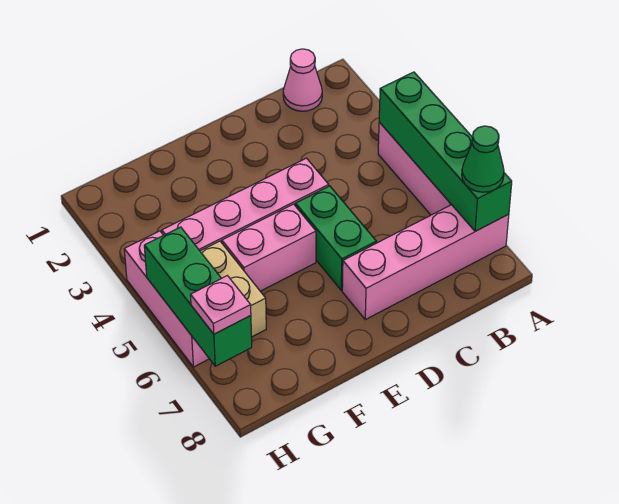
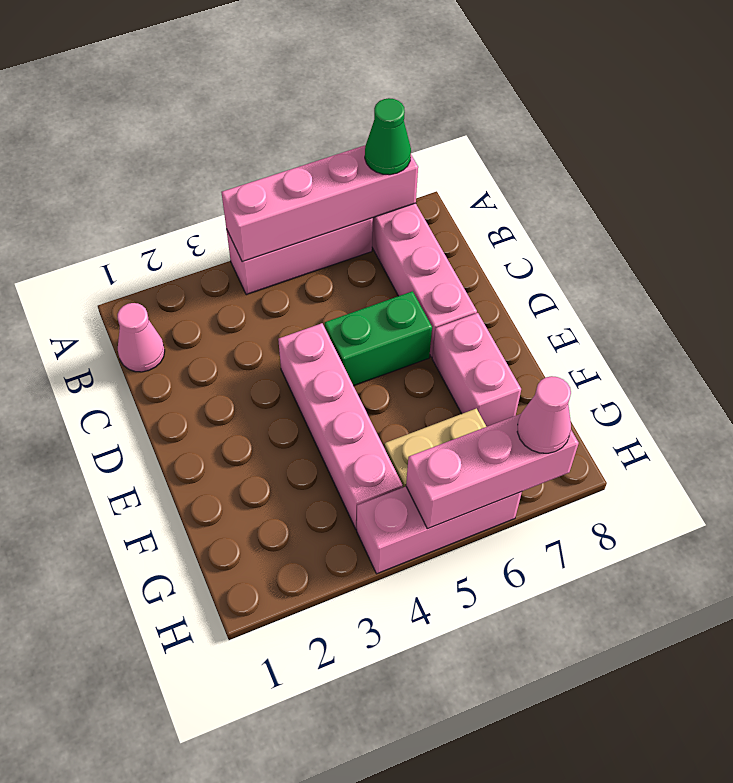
green 1x4 brick [379,72,512,231] -> pink 1x4 brick [222,145,418,262]
pink 1x2 brick [222,204,316,291] -> pink 1x2 brick moved to [432,313,521,427]
green 1x3 brick [144,227,252,366] -> pink 1x3 brick [406,414,579,529]
pink 1x1 plate [191,276,251,334] -> pink 1x1 cone [517,376,571,453]

